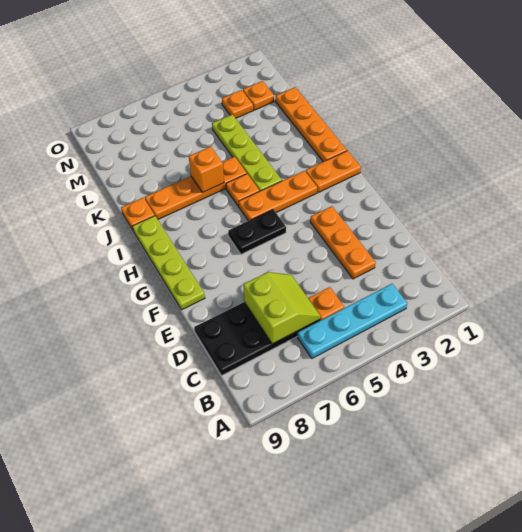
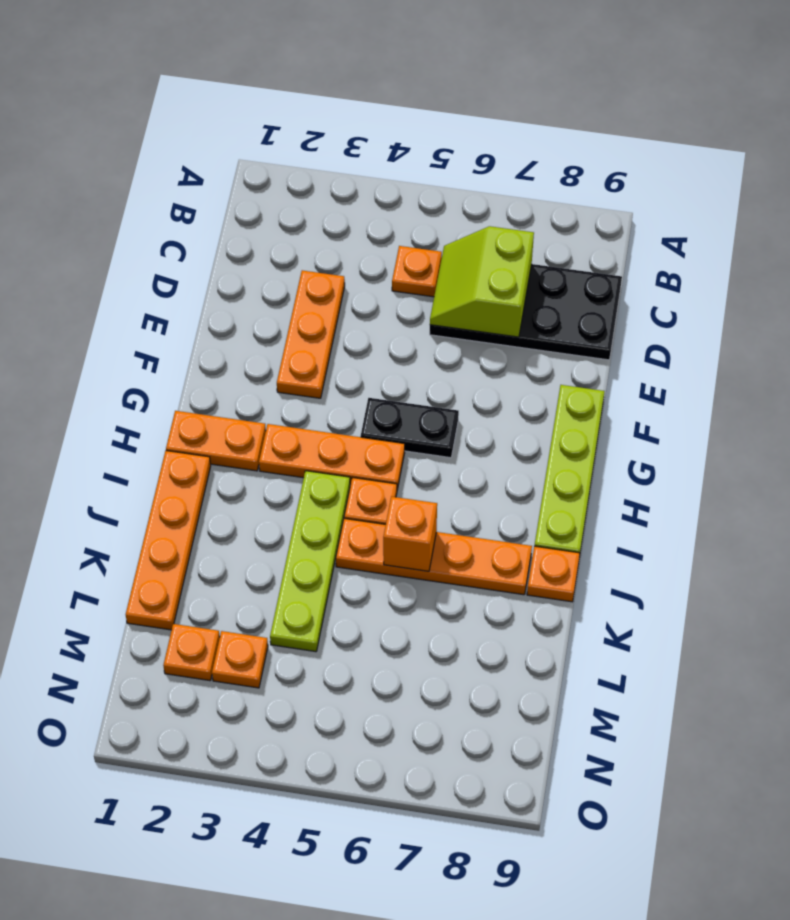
cyan 1x4 plate [298,284,407,358] -> none

